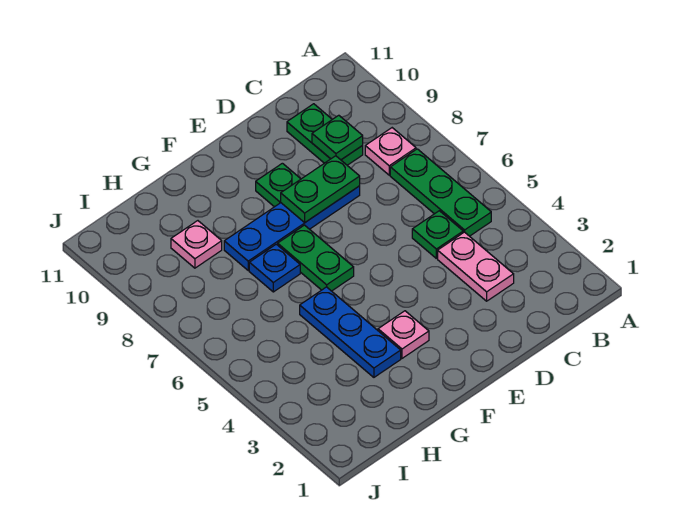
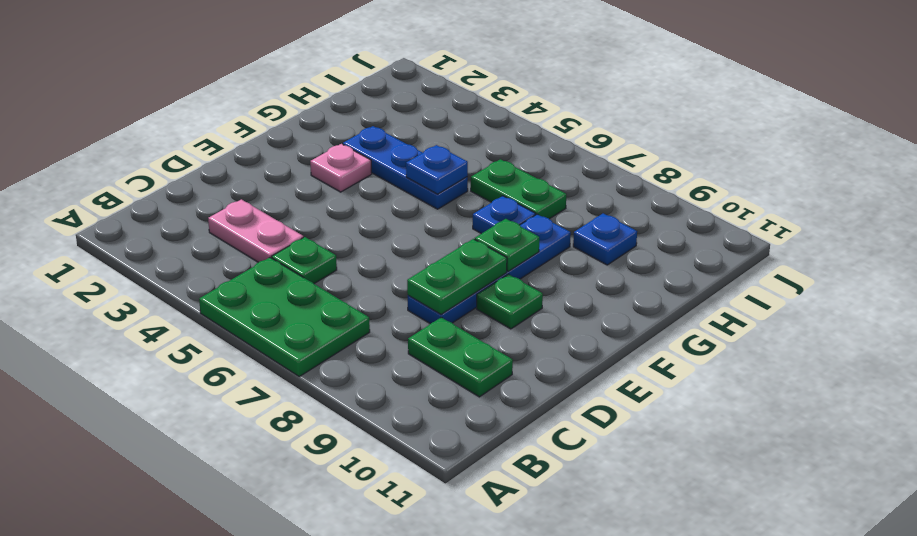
green 1x3 plate [390,149,491,236] -> green 2x3 plate [199,257,370,377]
pink 1x1 plate [365,128,416,175] -> none
green 1x1 plate [312,115,363,160] -> green 1x1 plate moved to [475,219,539,271]
green 1x2 plate [278,225,354,291] -> green 1x2 plate moved to [471,159,566,219]
none -> blue 1x1 plate [406,145,468,194]
pink 1x1 plate [171,221,222,268] -> blue 1x1 plate [573,213,637,265]

